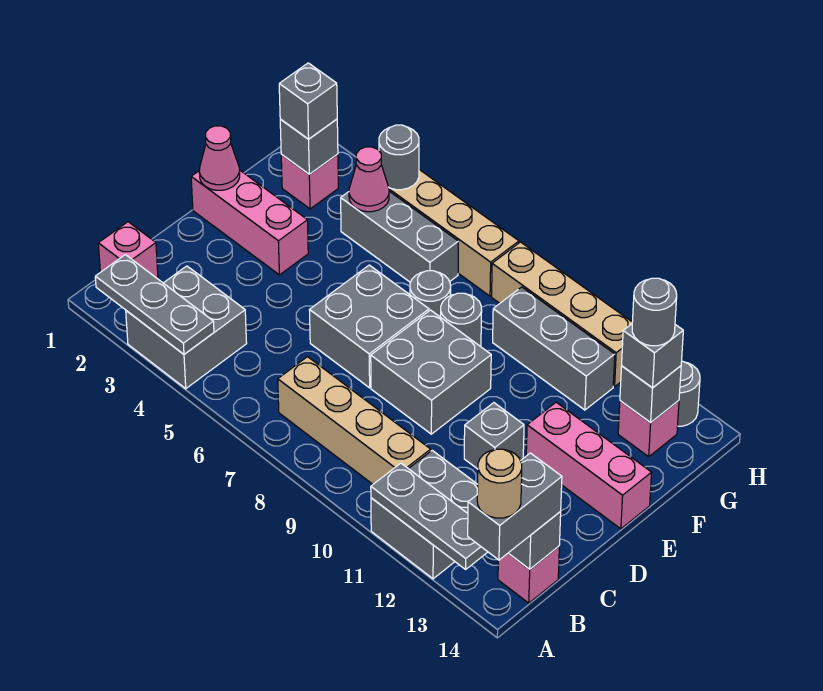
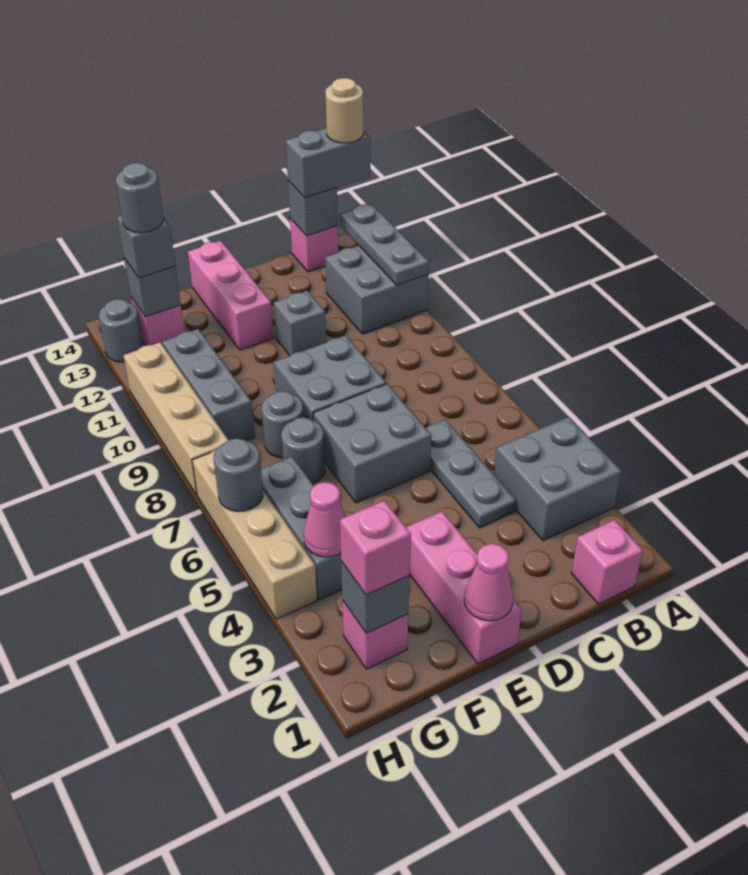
grey 1x3 plate [95,255,214,354] -> grey 1x3 plate moved to [425,420,516,528]
tan 1x4 brick [278,357,431,484] -> none
grey 1x1 brick [279,63,337,139] -> pink 1x1 brick [340,501,411,595]
grey 1x1 round brick [379,125,419,190] -> grey 1x1 round brick moved to [214,438,263,511]

